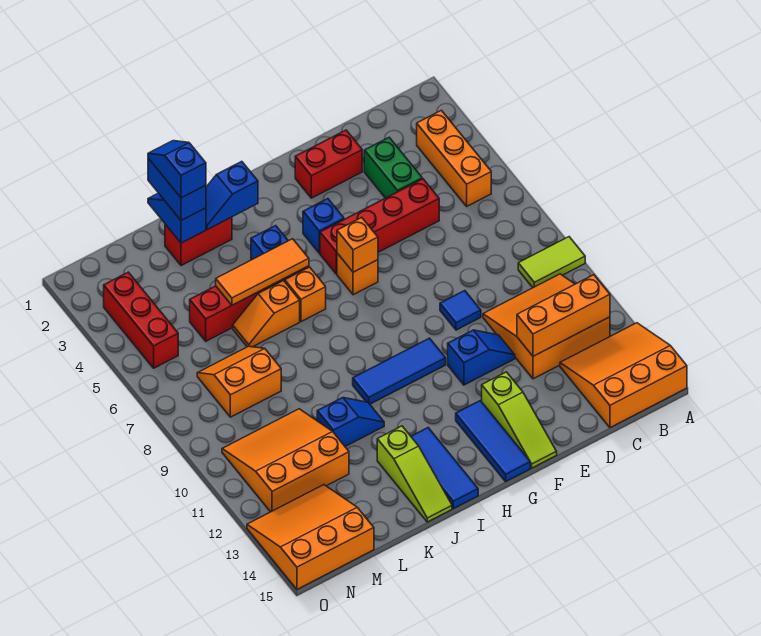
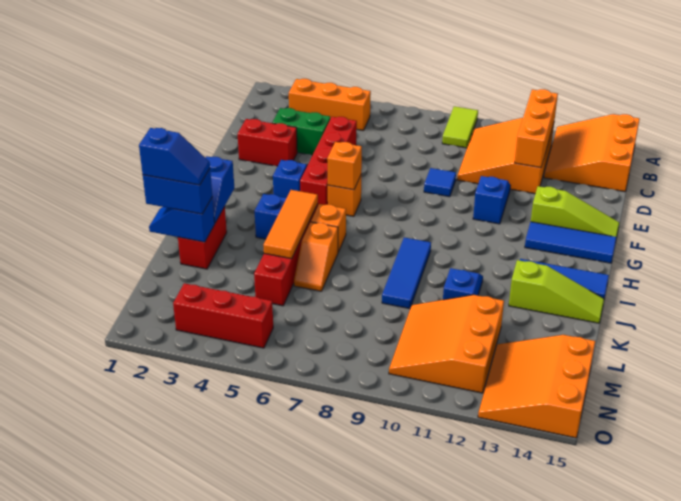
red 1x2 brick [295,130,362,198] -> red 1x2 brick turned to [238,119,297,166]
blue 1x3 tile [353,338,446,404] -> blue 1x3 tile moved to [382,237,431,309]
blue 1x2 slope [148,141,206,198] -> blue 1x2 slope turned to [139,128,210,185]
orange 2x2 slope [197,346,281,417] -> none

